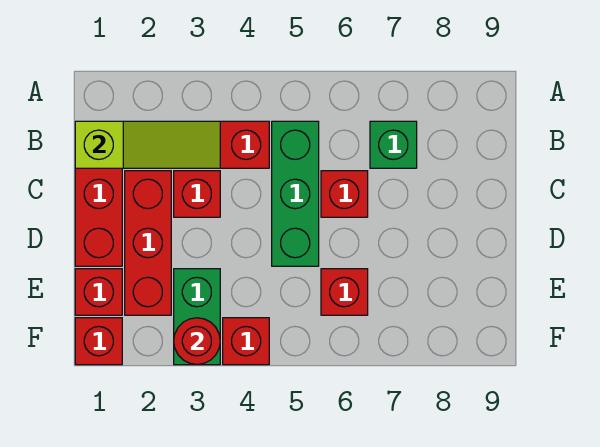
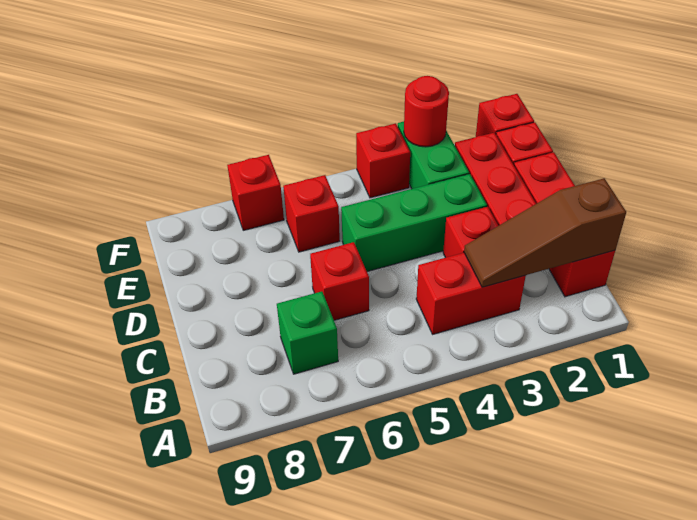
lime 1x3 slope [75,121,220,168] -> brown 1x3 slope [464,178,626,287]
green 1x3 brick [272,121,319,266] -> green 1x3 brick turned to [341,174,487,272]
none -> red 1x1 brick [227,155,284,230]

